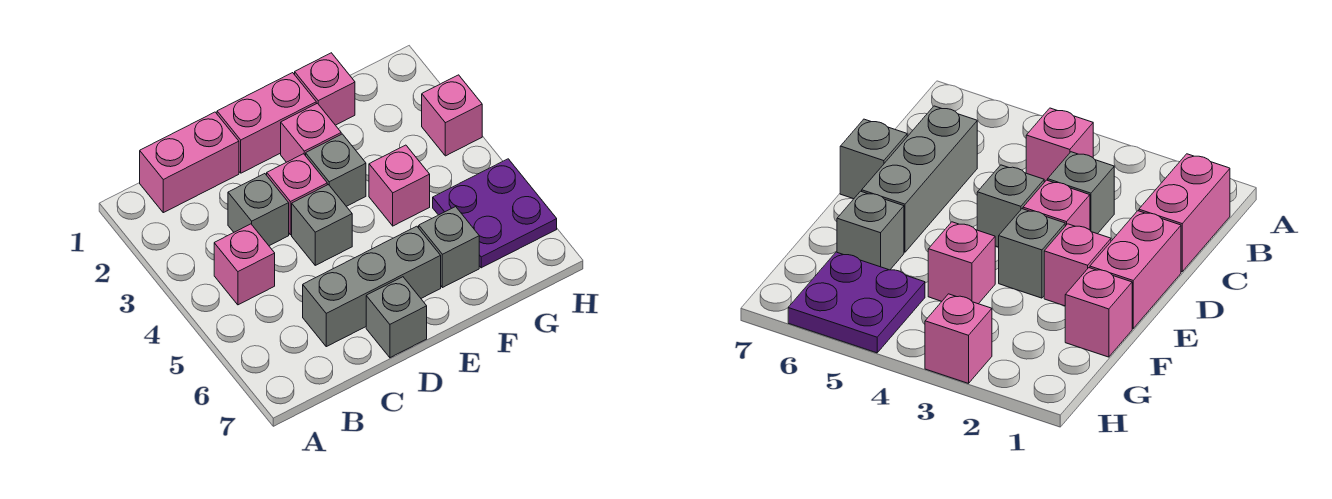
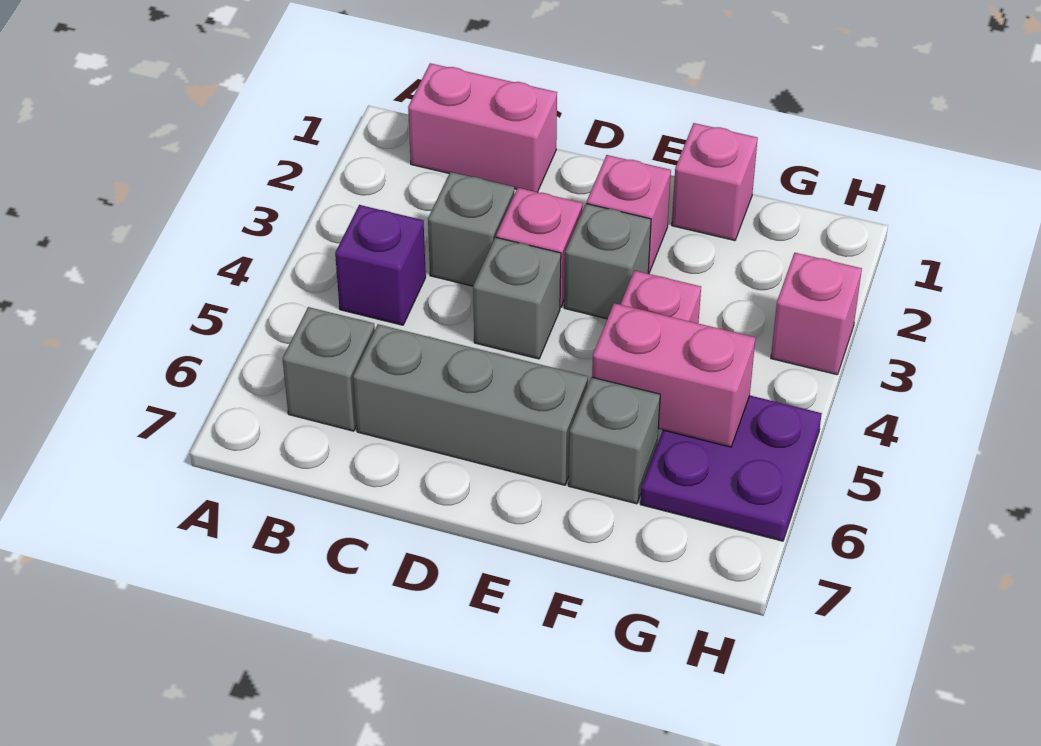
pink 1x1 brick [214,224,275,305] -> purple 1x1 brick [335,205,426,325]
pink 1x2 brick [217,73,316,173] -> pink 1x2 brick moved to [592,303,755,447]
grey 1x1 brick [366,277,427,358] -> grey 1x1 brick moved to [283,307,375,431]

